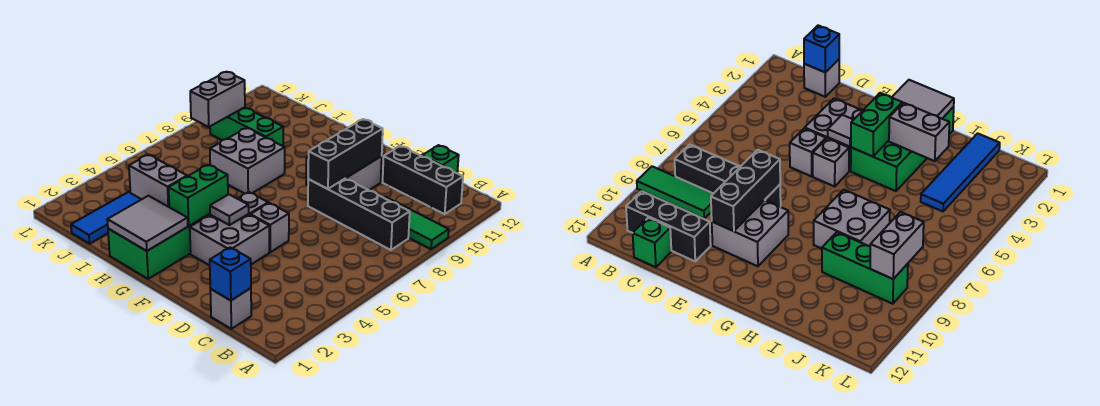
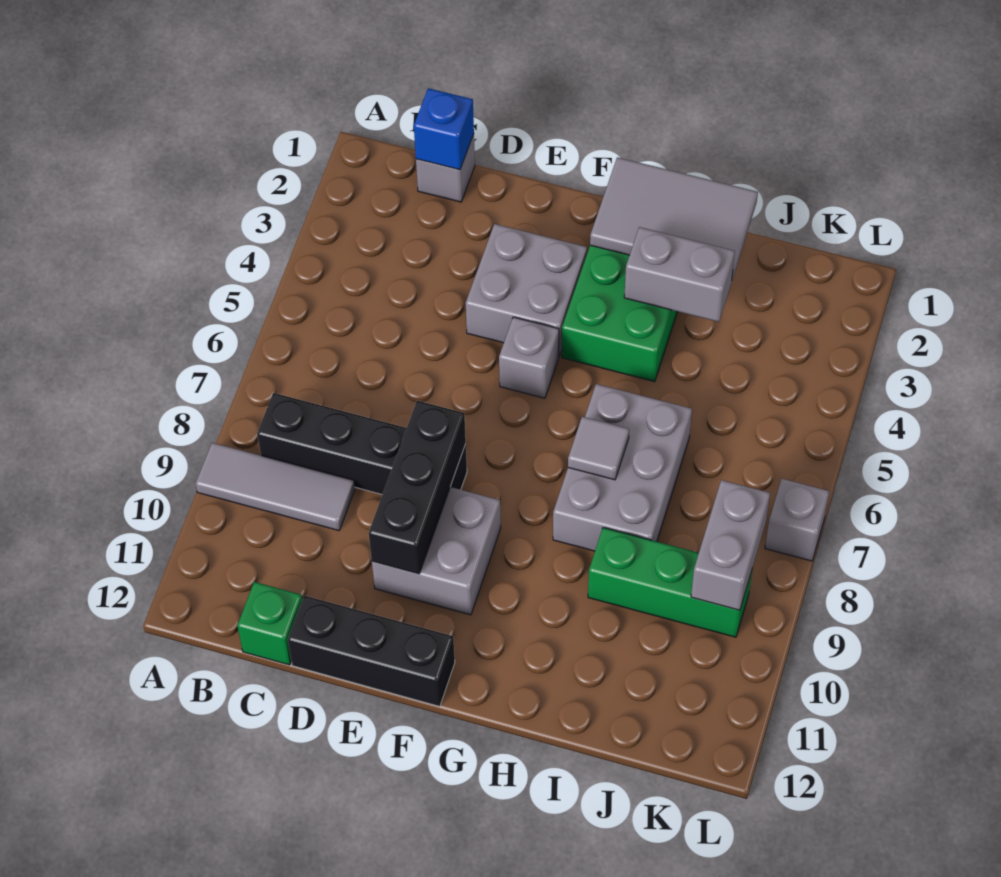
green 1x3 tile [384,197,449,249] -> grey 1x3 tile [196,443,355,531]
black 1x3 brick [383,146,463,214] -> black 1x3 brick moved to [288,596,455,706]
grey 1x1 brick [251,203,289,252] -> grey 1x1 brick moved to [765,479,829,561]
grey 1x1 tile [210,194,249,225] -> grey 1x1 tile moved to [568,417,629,480]
grey 2x2 tile [107,196,188,251] -> grey 2x3 tile [590,157,758,279]
green 1x2 brick [169,165,228,226] -> none
grey 2x2 brick [210,128,285,194] -> grey 2x3 brick [553,384,692,551]
blue 1x4 tile [71,191,141,244] -> none

